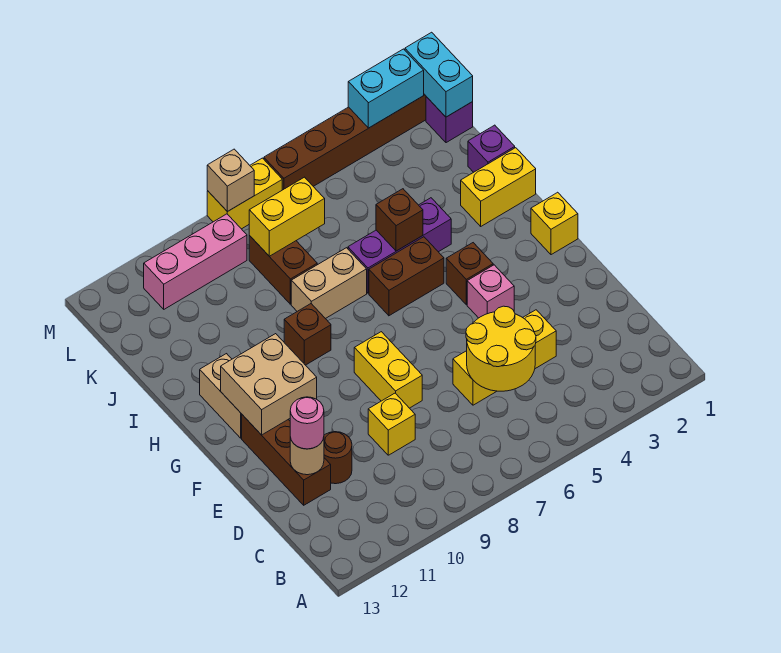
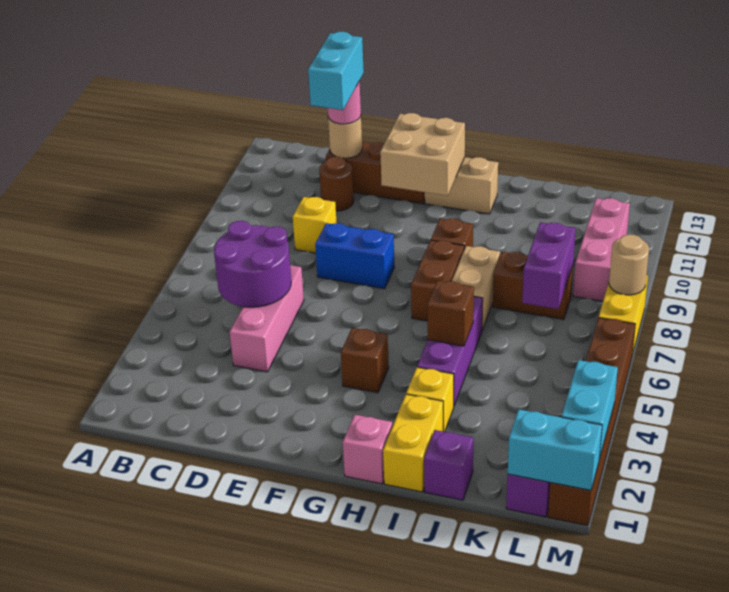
yellow 2x2 round brick [466,306,536,391] -> purple 2x2 round brick [214,221,291,307]
yellow 1x3 brick [453,310,556,405] -> pink 1x3 brick [230,265,304,372]
none -> cyan 1x2 brick [308,32,364,110]
yellow 1x2 brick [354,332,422,408] -> blue 1x2 brick [315,223,394,289]
pink 1x1 brick [467,265,514,318] -> pink 1x1 brick moved to [343,415,393,484]
yellow 1x1 brick [531,192,578,255] -> yellow 1x1 brick moved to [406,367,454,432]
brown 1x2 brick [369,237,444,316] -> brown 1x2 brick moved to [411,240,464,321]
yellow 1x2 brick [249,177,325,256] -> purple 1x2 brick [522,222,576,309]
tan 1x1 brick [207,149,254,212] -> tan 1x1 round brick [609,235,649,295]

